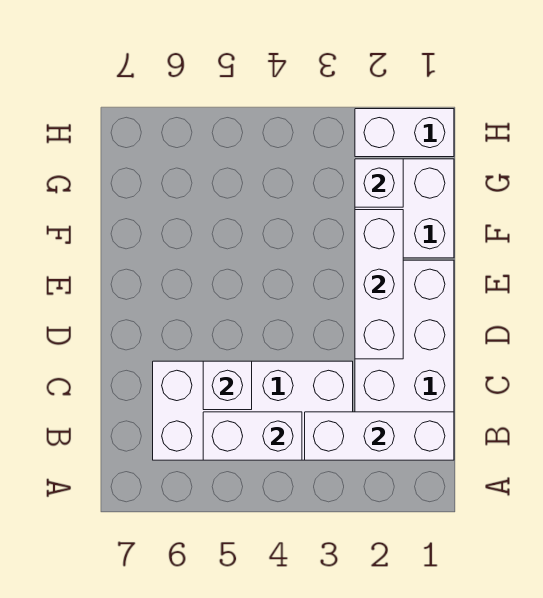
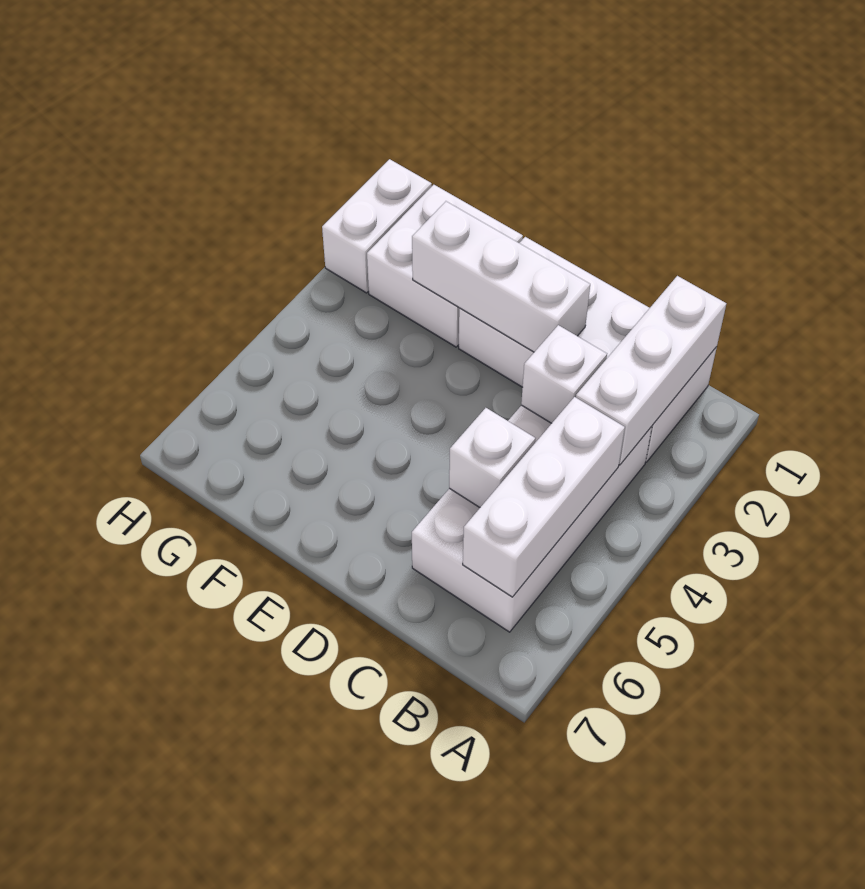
white 1x2 brick [203,412,302,460] -> white 1x3 brick [463,397,625,597]
white 1x1 brick [355,159,403,207] -> white 1x1 brick moved to [521,325,607,423]

